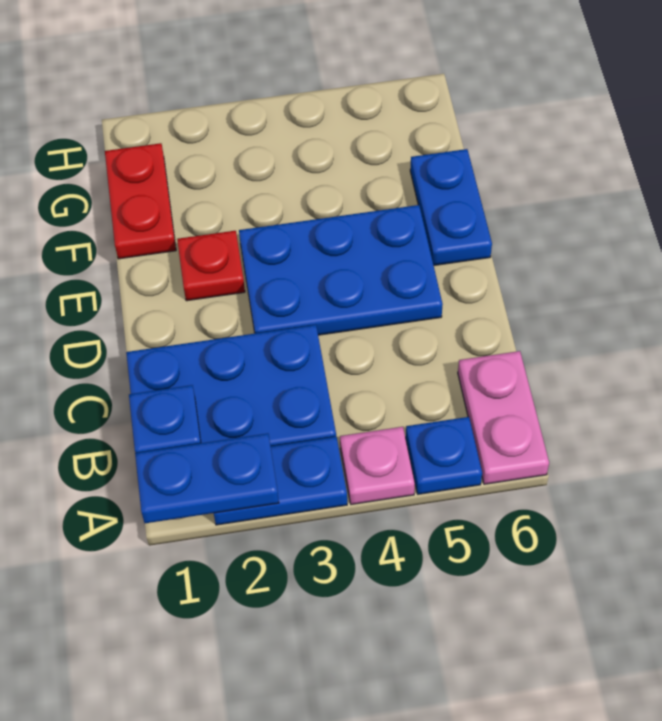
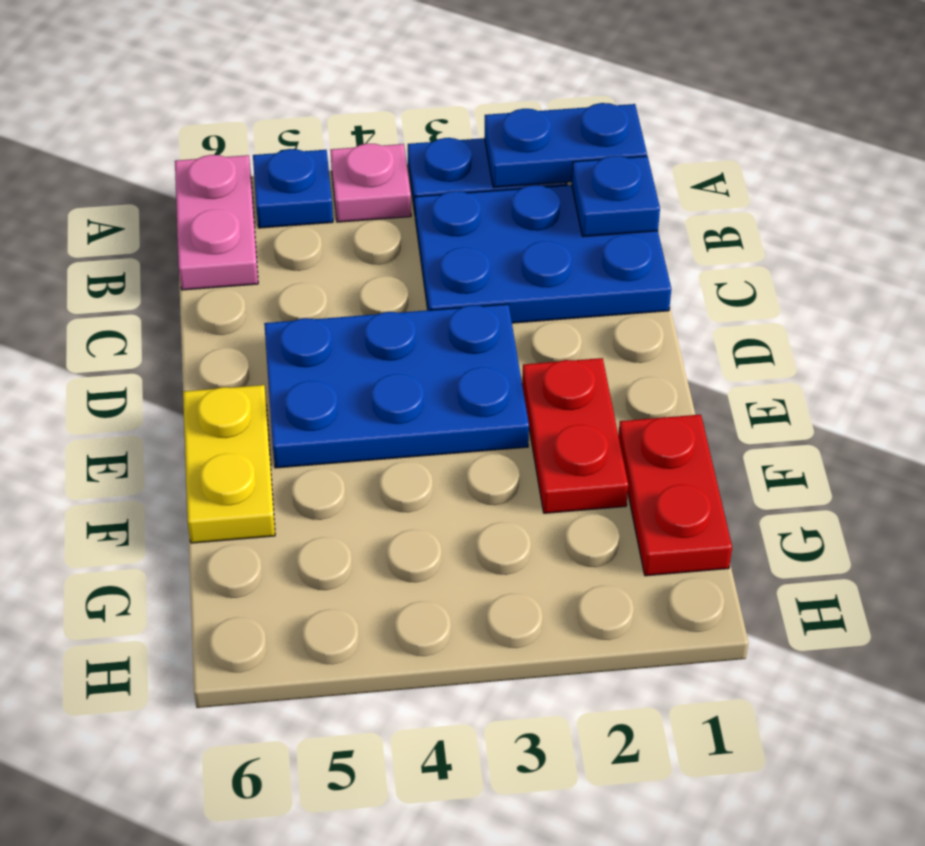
red 1x1 plate [177,231,245,301] -> red 1x2 plate [522,358,628,513]
blue 1x2 plate [410,149,492,265] -> yellow 1x2 plate [183,385,275,543]

